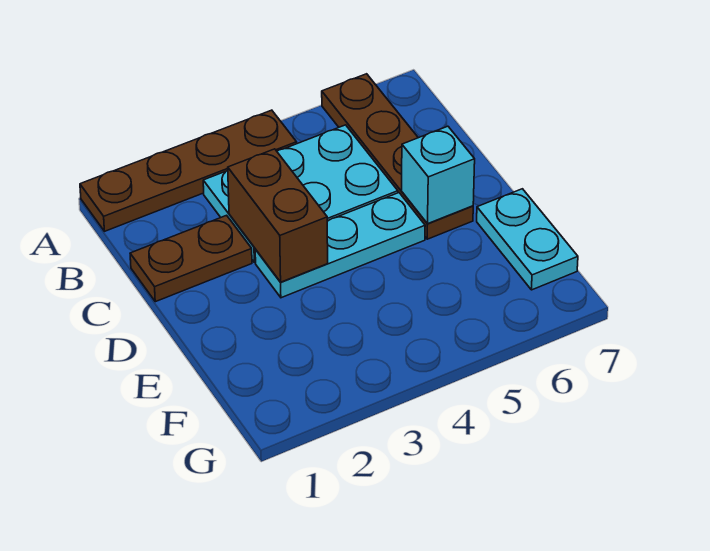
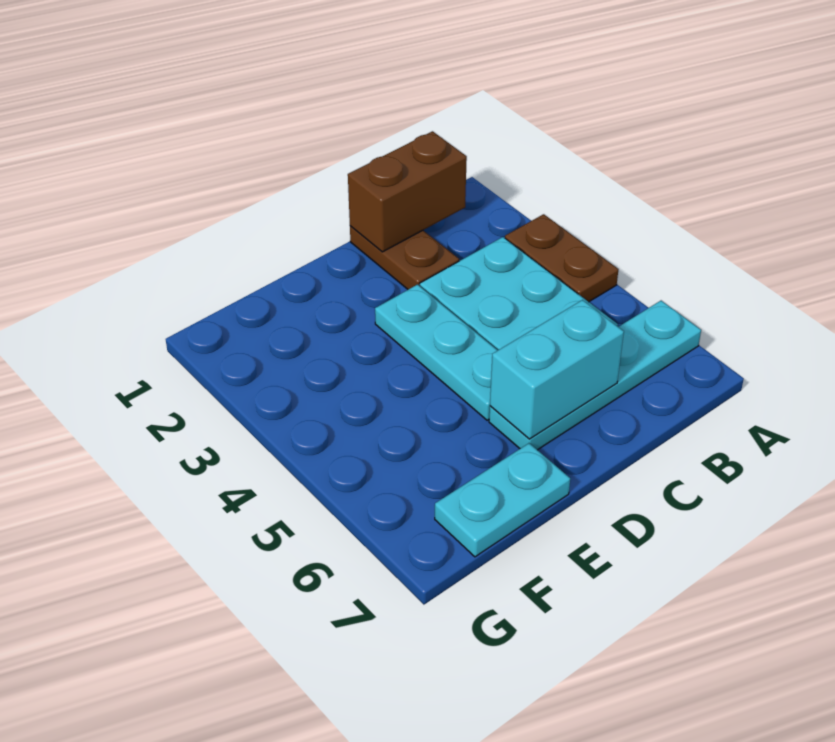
brown 1x4 plate [80,110,297,231] -> brown 1x2 plate [505,214,619,302]
brown 1x4 plate [322,74,473,239] -> cyan 1x4 plate [489,301,701,450]
brown 1x2 brick [228,149,328,282] -> brown 1x2 brick moved to [348,131,467,252]
cyan 1x1 brick [401,126,475,223] -> cyan 1x2 brick [490,300,624,439]

